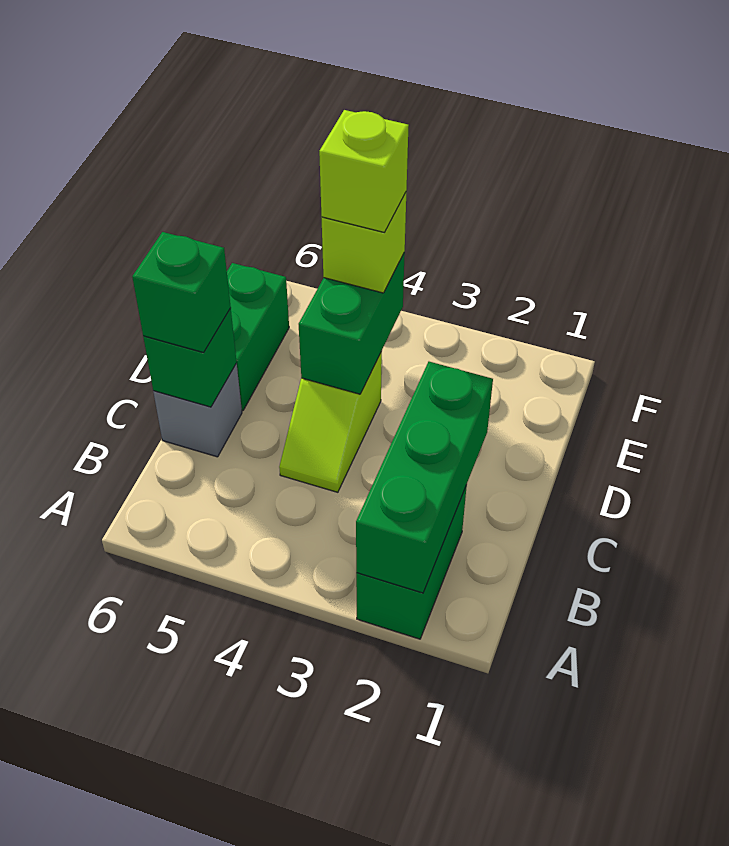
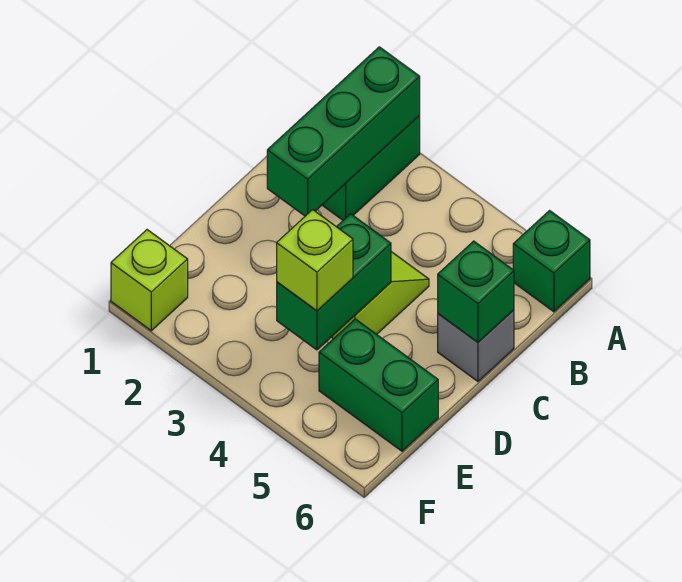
green 1x1 brick [132,232,231,353] -> green 1x1 brick moved to [513,211,590,312]
green 1x2 brick [227,263,289,411] -> green 1x2 brick turned to [319,319,438,451]
lime 1x1 brick [319,110,409,233] -> lime 1x1 brick moved to [111,230,188,331]

